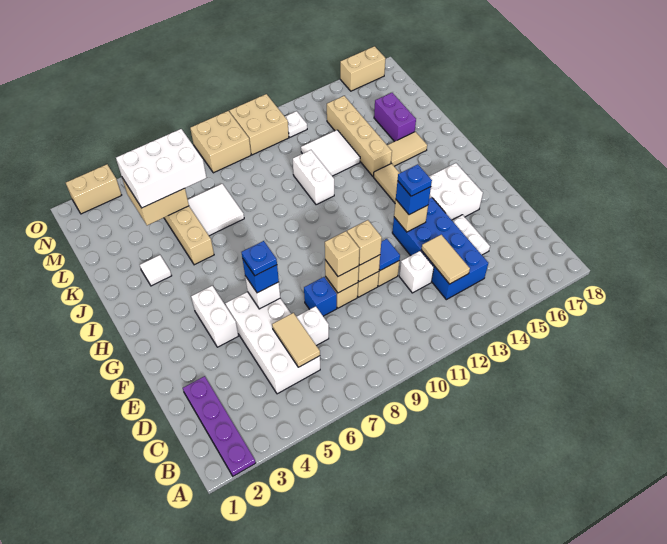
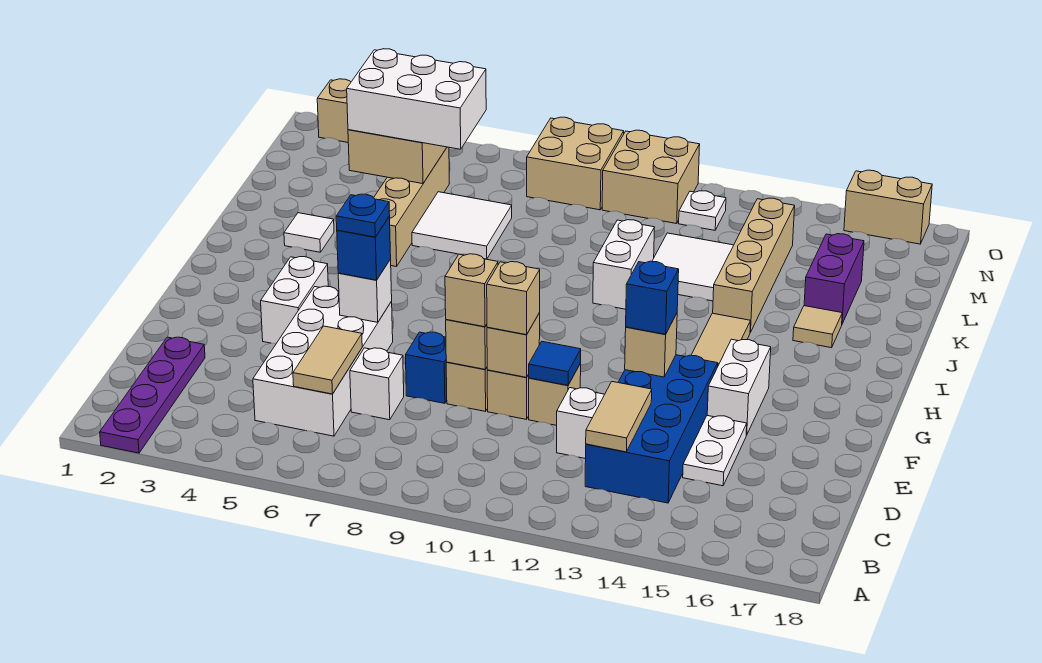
blue 1x1 plate [398,164,432,196] -> none
white 2x2 brick [429,163,483,220] -> white 1x2 brick [707,339,771,435]
tan 1x2 tile [387,132,427,166] -> tan 1x1 tile [793,306,842,348]

